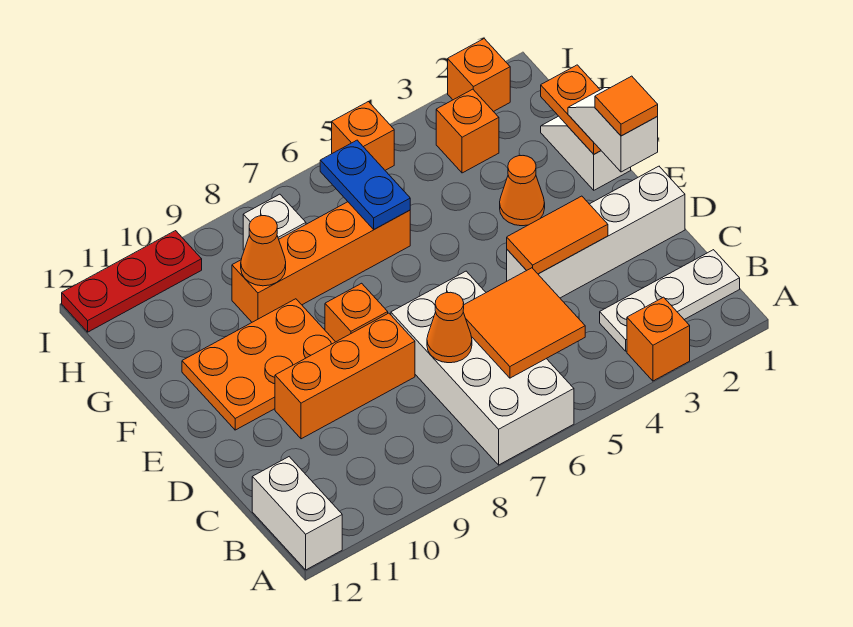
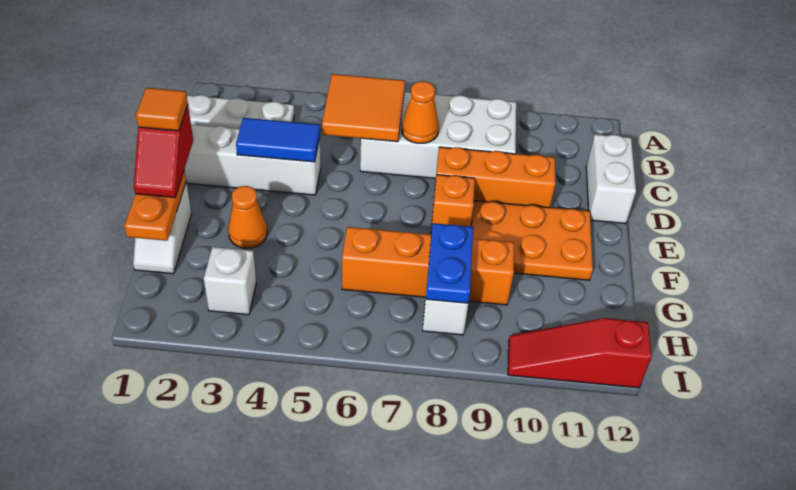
orange 1x1 brick [627,297,690,381] -> none
white 2x4 brick [391,271,574,465] -> white 2x4 brick turned to [360,92,516,178]
white 1x2 brick [252,457,342,570] -> white 1x2 brick moved to [586,134,636,224]
orange 1x2 tile [507,196,608,274] -> blue 1x2 tile [236,118,320,162]
white 1x2 slope [568,88,658,172] -> red 1x2 slope [134,105,193,198]
blue 1x2 plate [320,140,410,229] -> blue 1x2 plate moved to [426,223,473,303]
orange 1x1 cone [241,216,286,286] -> none
orange 1x1 brick [436,89,499,173] -> white 1x1 brick [204,247,256,315]
orange 1x1 brick [448,39,510,112] -> none
orange 1x1 brick [332,102,394,170] -> none
red 1x3 plate [62,231,202,332] -> red 1x3 slope [508,318,651,388]

